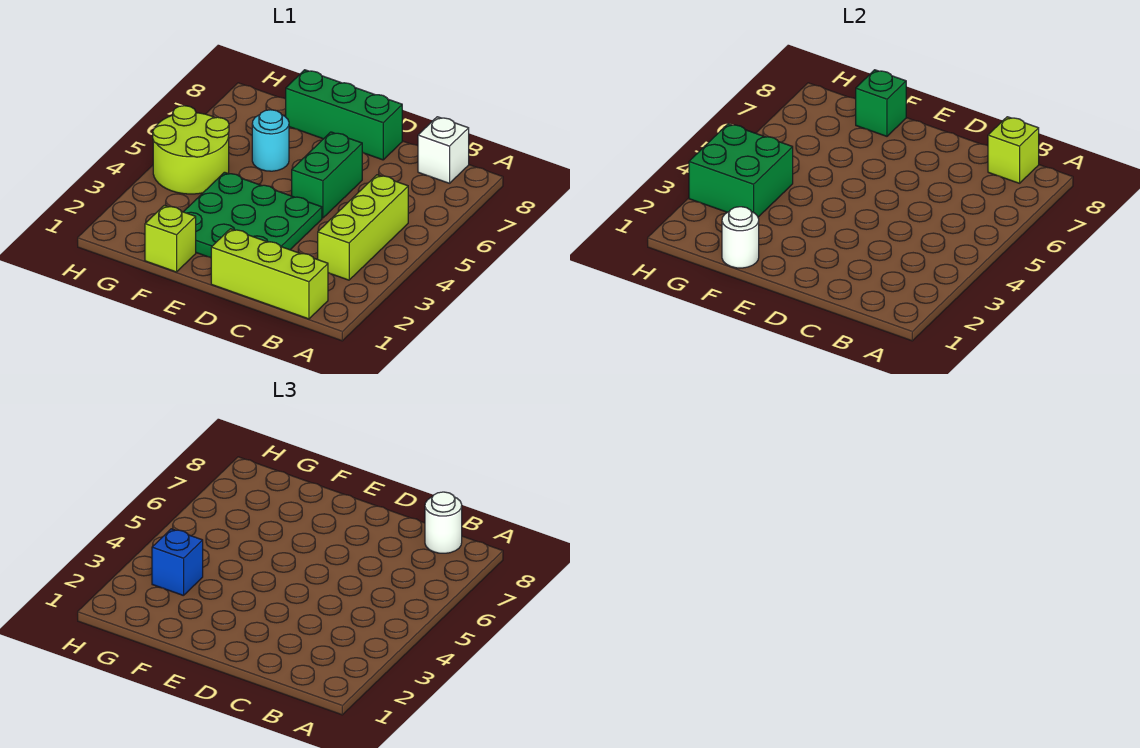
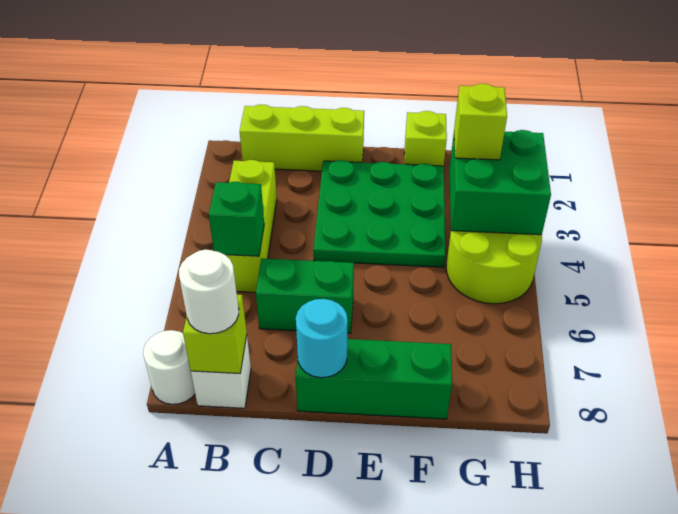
green 1x2 brick [292,132,362,218] -> green 1x2 brick turned to [256,258,354,333]
white 1x1 round brick [722,207,759,268] -> white 1x1 round brick moved to [143,330,195,404]
cyan 1x1 round brick [252,110,289,171] -> cyan 1x1 round brick moved to [296,299,348,378]
green 1x1 brick [856,70,906,136] -> green 1x1 brick moved to [209,182,264,256]
blue 1x1 brick [152,529,203,596] -> lime 1x1 brick [454,84,507,160]

